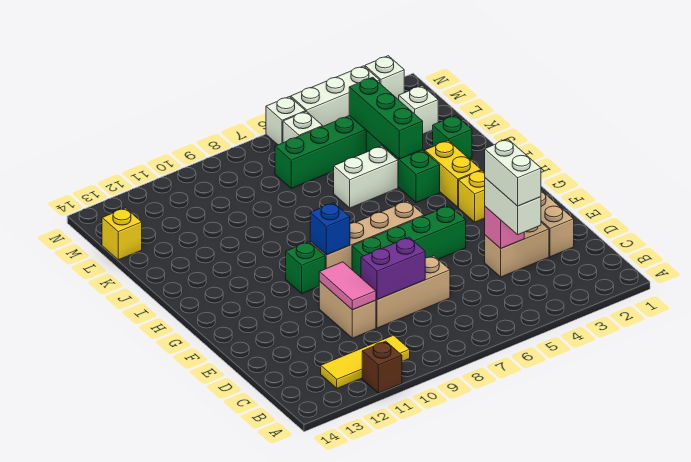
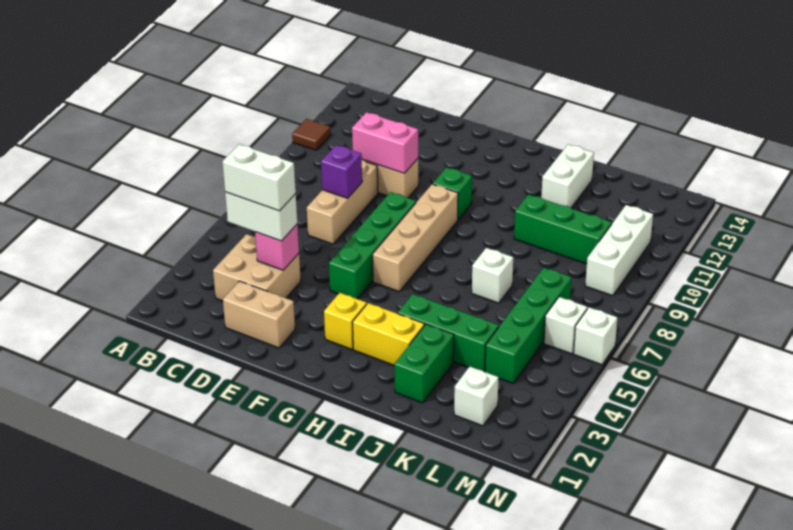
brown 1x1 brick [362,341,402,393] -> brown 1x1 tile [292,119,331,150]
yellow 1x3 tile [321,335,410,388] -> none
tan 1x2 brick [485,223,549,277] -> tan 2x2 brick [213,234,301,301]
purple 1x2 brick [361,237,425,300] -> purple 1x1 brick [321,145,362,198]
pink 1x2 tile [319,262,376,310] -> pink 1x2 brick [352,112,418,173]
blue 1x1 brick [310,203,350,255] -> none
green 1x1 brick [433,115,472,159] -> green 1x2 brick [394,324,454,403]
green 1x3 brick [349,77,423,159] -> green 1x3 brick moved to [514,195,612,264]
white 1x2 brick [334,146,398,208] -> white 1x2 brick moved to [541,144,594,208]
yellow 1x1 brick [102,208,142,260] -> none
white 1x1 brick [365,56,404,100] -> white 1x1 brick moved to [472,248,513,303]
white 1x3 brick [291,66,380,126] -> white 1x3 brick moved to [585,205,653,296]

